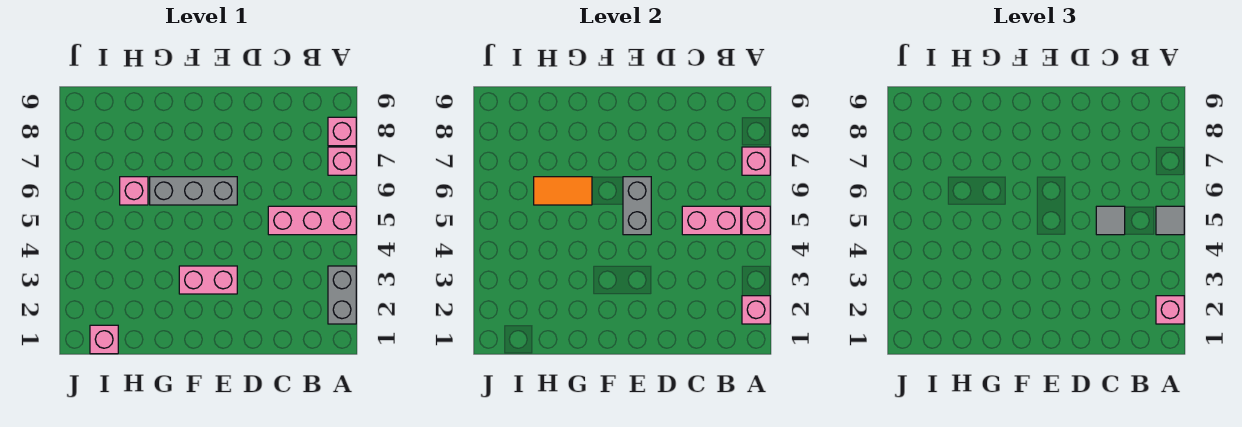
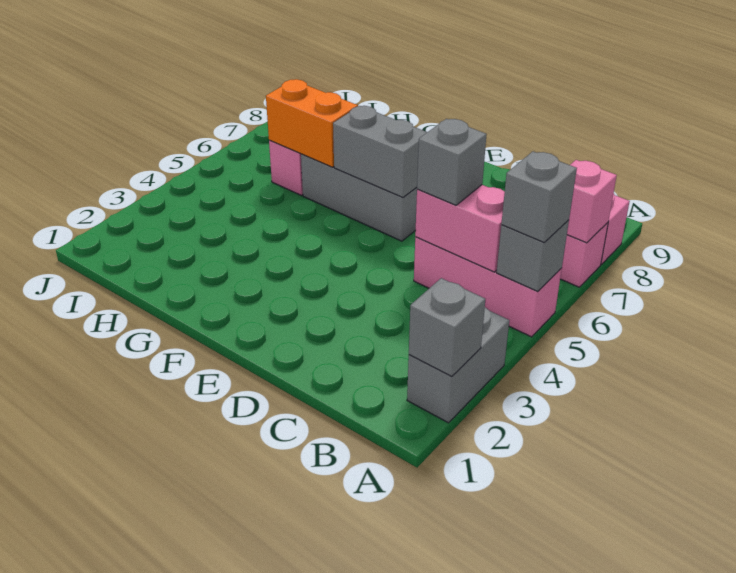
pink 1x1 brick [742,296,770,324] -> grey 1x1 brick [409,278,485,377]
pink 1x1 brick [1156,296,1184,324] -> none
pink 1x1 brick [742,206,770,235] -> grey 1x1 brick [497,220,569,291]
grey 1x1 tile [1156,206,1184,235] -> grey 1x1 brick [501,151,577,243]
grey 1x1 tile [1096,206,1125,235] -> grey 1x1 brick [417,119,487,205]
pink 1x2 brick [179,266,237,294] -> none
grey 1x2 brick [623,177,651,235] -> grey 1x2 brick turned to [333,106,427,198]
orange 1x2 tile [534,177,592,205] -> orange 1x2 brick [266,79,358,167]
pink 1x1 brick [90,325,118,354] -> none

